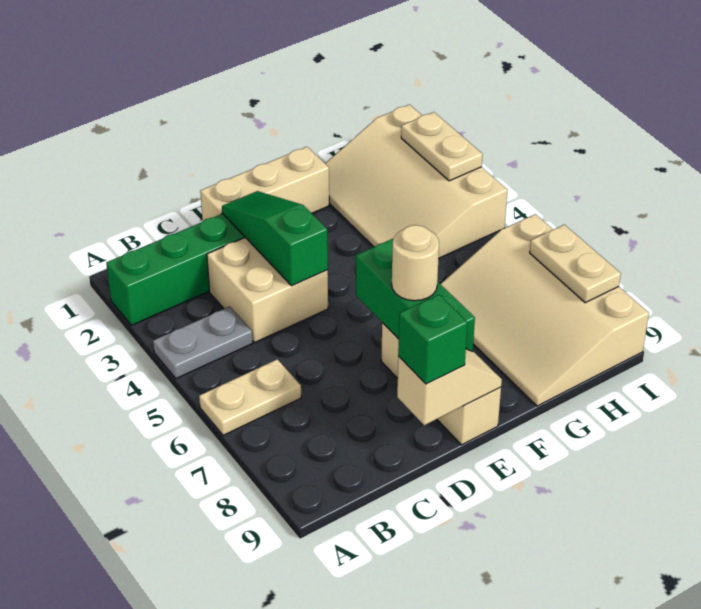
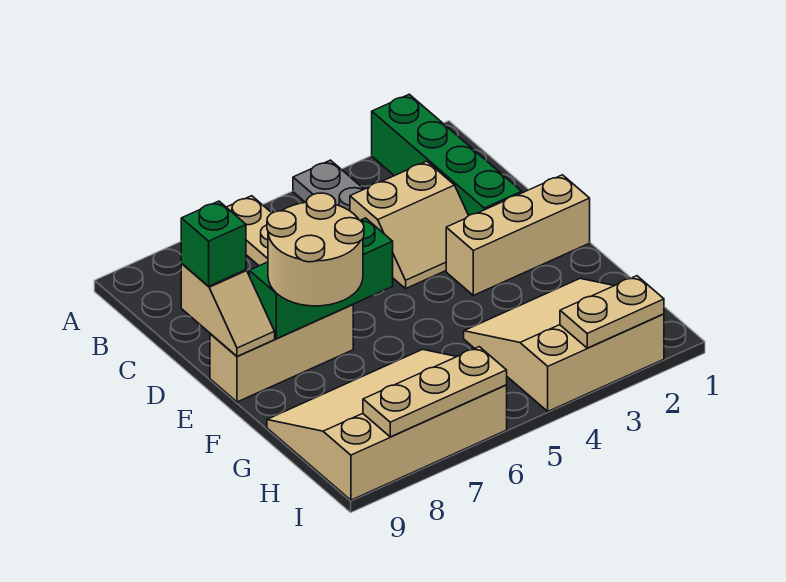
tan 2x2 brick [207,238,328,343] -> tan 2x2 slope [350,161,469,289]
tan 1x3 brick [200,147,329,221] -> tan 1x3 brick turned to [446,175,590,295]
green 1x3 slope [222,191,328,286] -> none
tan 1x1 round brick [392,225,439,301] -> tan 2x2 round brick [267,193,364,306]
tan 3x4 slope [325,105,507,258] -> tan 3x3 slope [464,278,664,411]
tan 1x2 plate [530,225,621,303] -> tan 1x3 plate [363,347,507,437]

